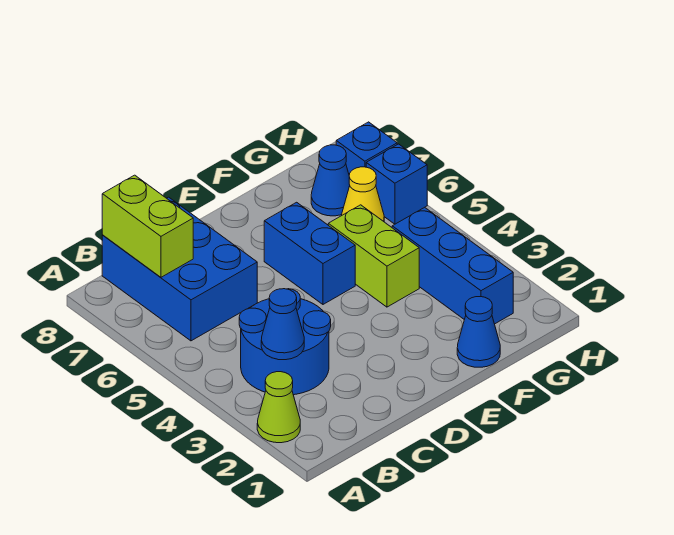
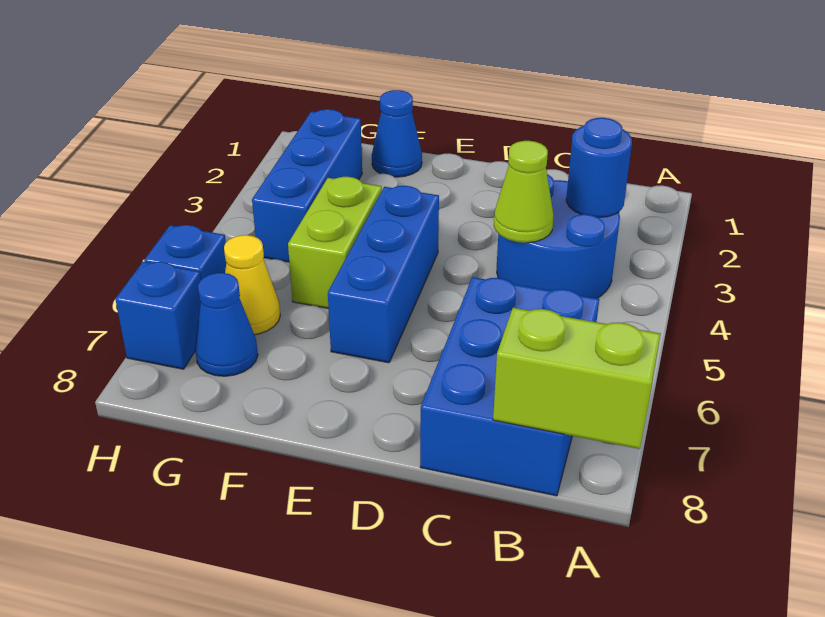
lime 1x1 cone [257,372,300,443] -> lime 1x1 cone moved to [494,141,554,243]
blue 1x1 cone [261,289,304,360] -> blue 1x1 round brick [566,118,632,217]
lime 1x2 brick [102,175,193,277] -> lime 1x2 brick turned to [493,308,660,449]
blue 1x2 brick [264,202,355,304] -> blue 1x3 brick [328,186,439,363]

